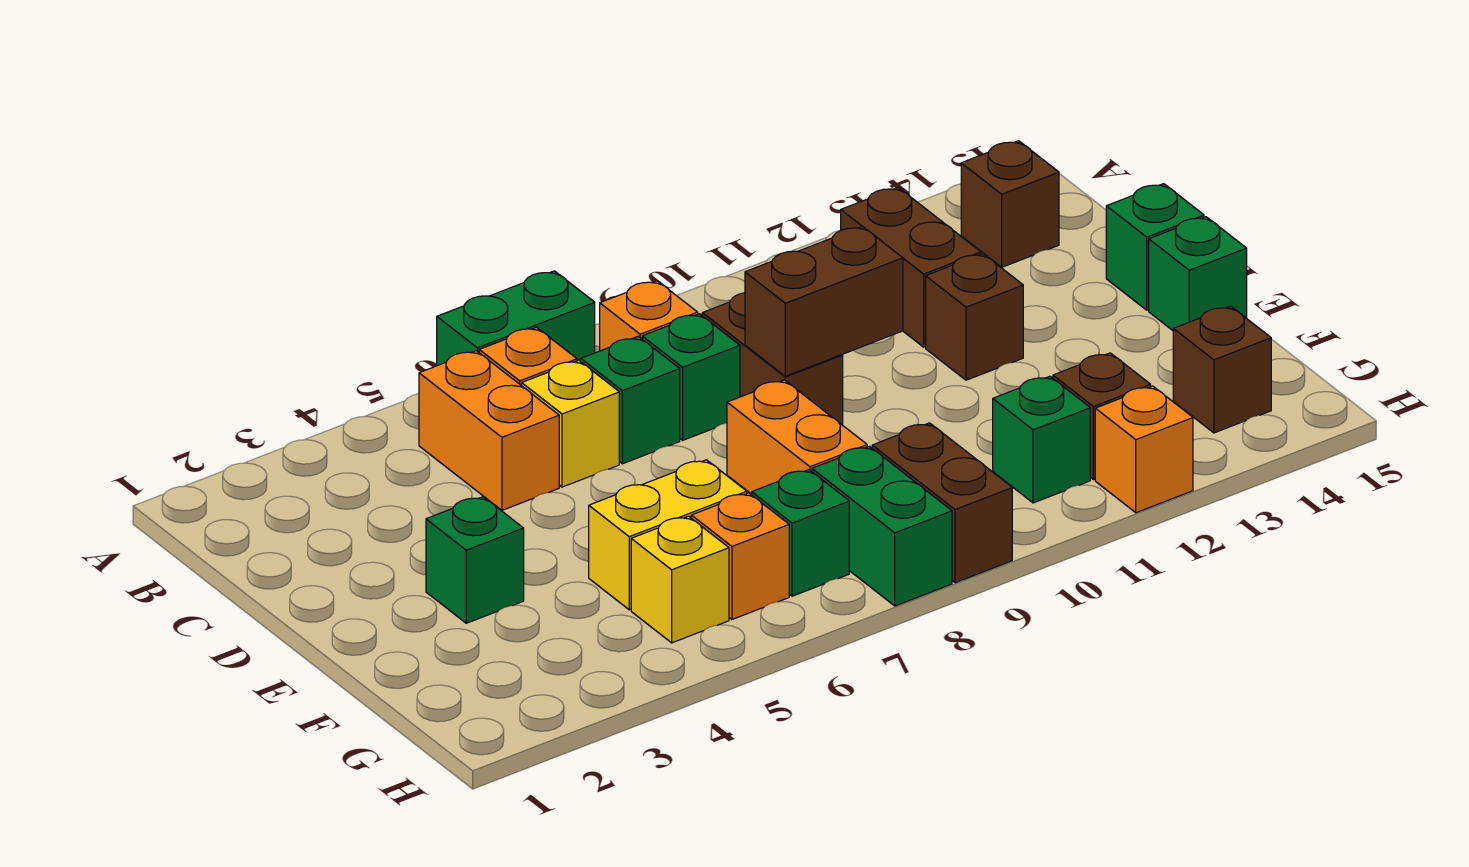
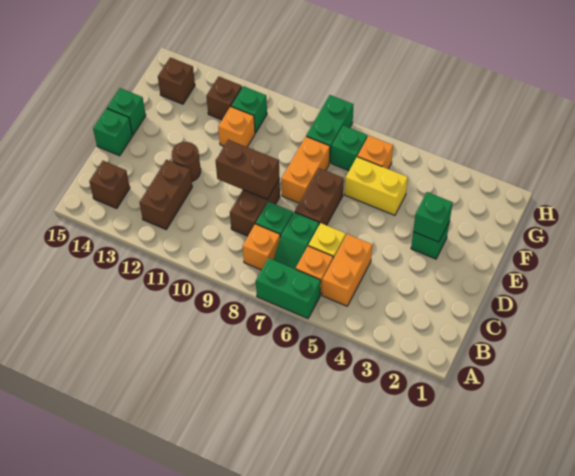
brown 1x1 brick [926,254,1023,380] -> brown 1x1 round brick [172,142,201,181]
none -> green 1x1 brick [413,192,453,242]
yellow 1x1 brick [631,516,729,643] -> none
brown 1x2 brick [872,423,1012,583] -> brown 1x2 brick moved to [295,168,344,225]
orange 1x1 brick [1095,386,1193,513] -> orange 1x1 brick moved to [218,107,255,147]

